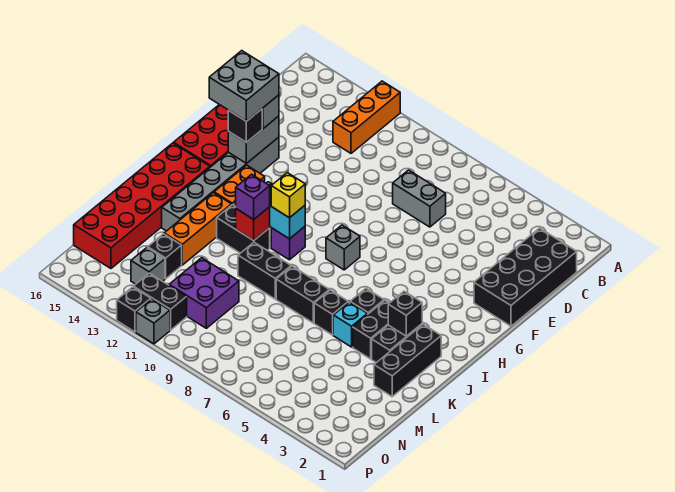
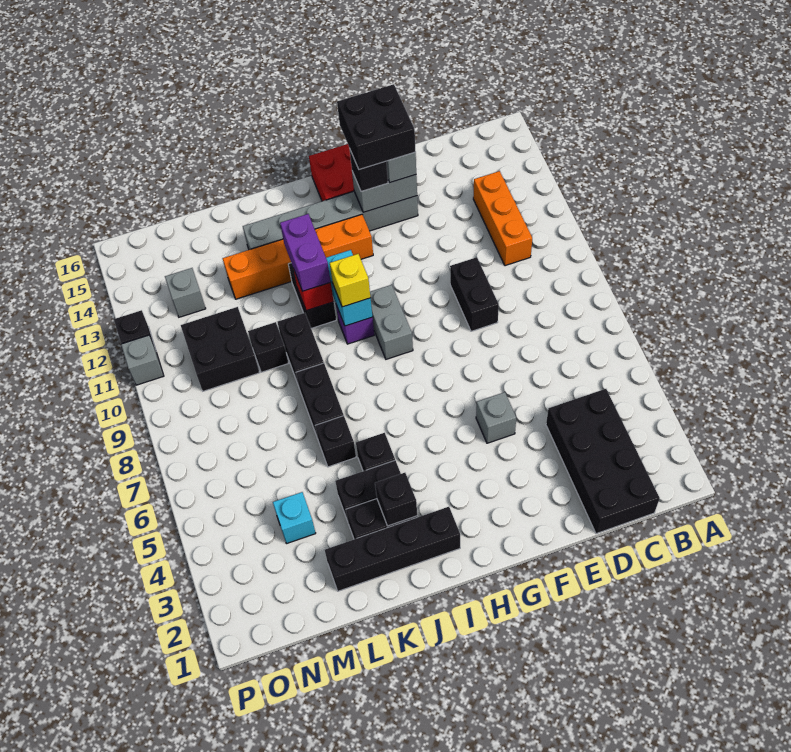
orange 1x3 brick [333,81,400,153] -> orange 1x3 brick turned to [473,171,532,266]
black 2x4 brick [474,228,577,326] -> black 2x4 brick turned to [546,389,660,534]
grey 1x2 brick [393,170,446,227] -> grey 1x2 brick moved to [370,285,413,359]
grey 2x2 brick [209,51,279,121] -> black 2x2 brick [337,84,416,170]
grey 1x1 brick [326,225,360,270] -> grey 1x1 brick moved to [476,392,516,443]
red 2x6 brick [74,143,210,268] -> none
black 1x3 brick [374,324,441,397] -> black 1x4 brick [325,507,460,591]
purple 1x1 brick [236,174,270,219] -> purple 1x2 brick [280,214,331,291]
cyan 1x1 brick [333,302,367,347] -> cyan 1x1 brick moved to [273,492,316,544]
purple 2x2 brick [169,258,239,328] -> black 2x2 brick [181,307,260,391]
black 1x1 brick [148,234,182,279] -> black 1x1 brick moved to [248,322,288,372]
black 1x2 brick [133,273,187,330] -> black 1x2 brick moved to [450,257,499,331]

